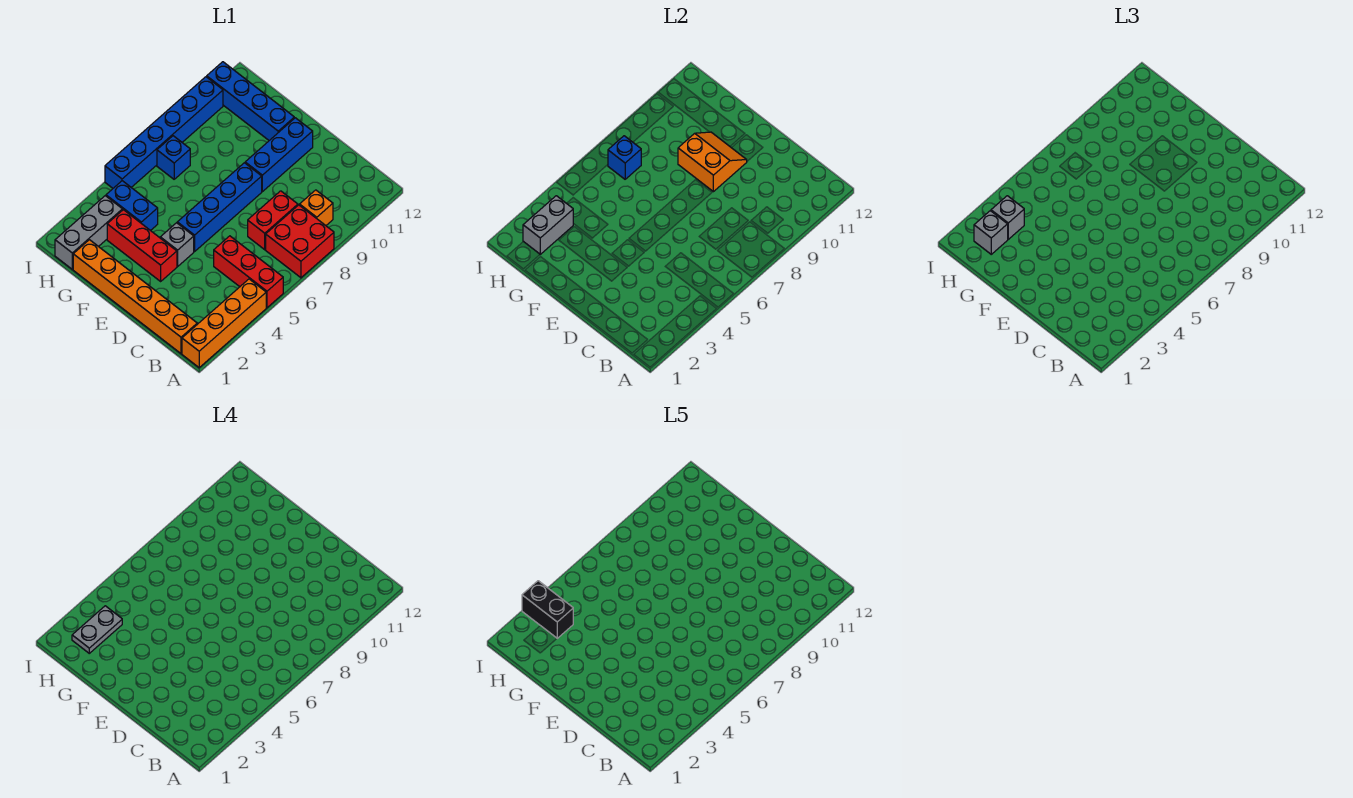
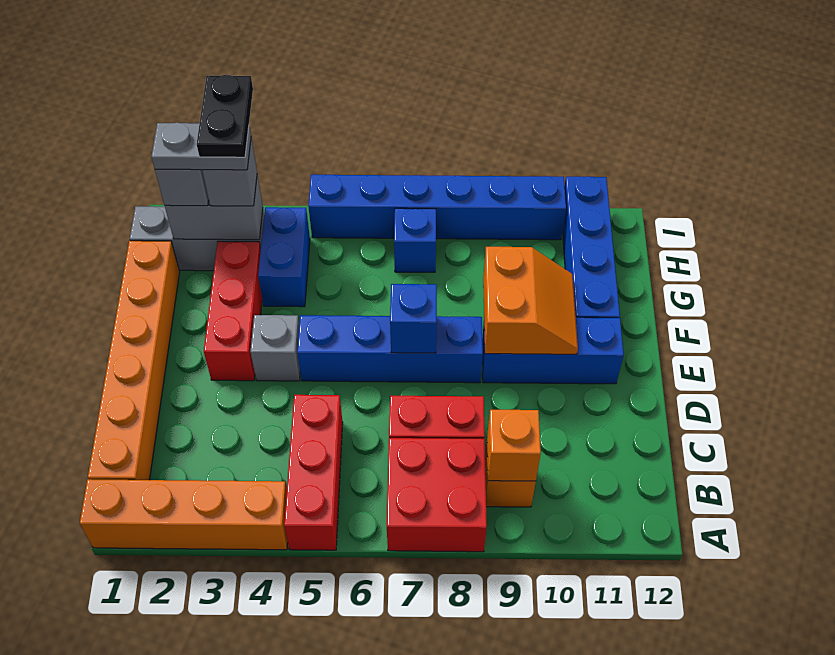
none -> orange 1x1 brick [487,410,541,481]
black 1x2 brick [522,581,573,638] -> black 1x2 plate [197,75,253,157]
blue 1x1 brick [608,136,641,179] -> blue 1x1 brick moved to [390,284,437,353]

